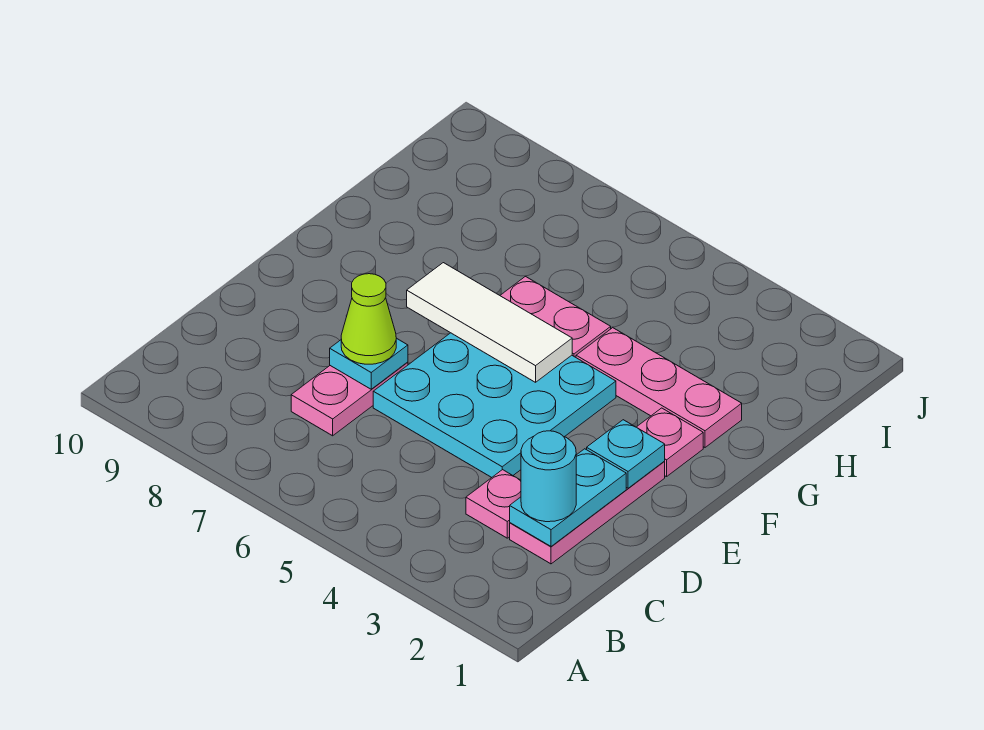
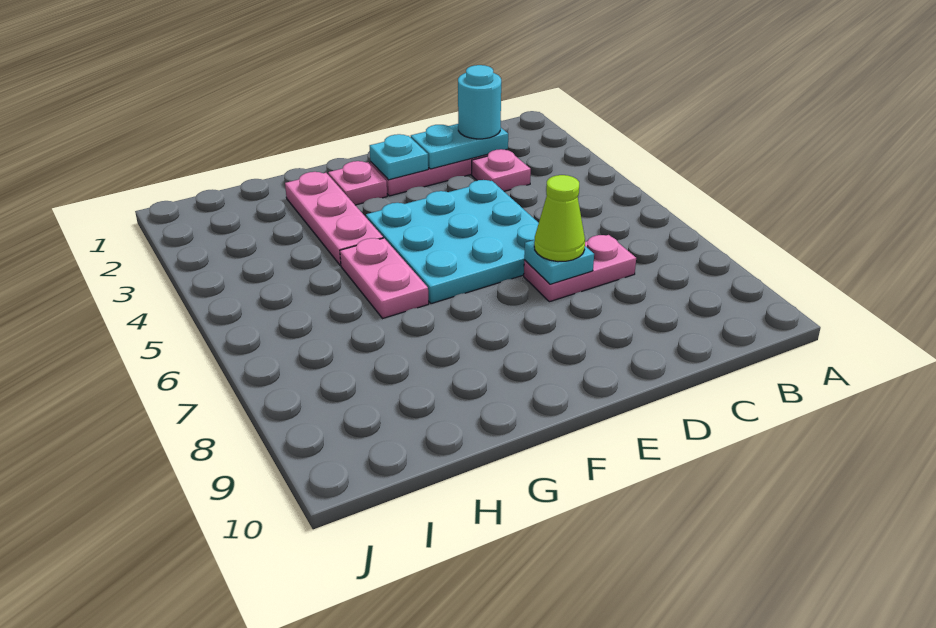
white 1x3 tile [407,263,572,382] -> none

